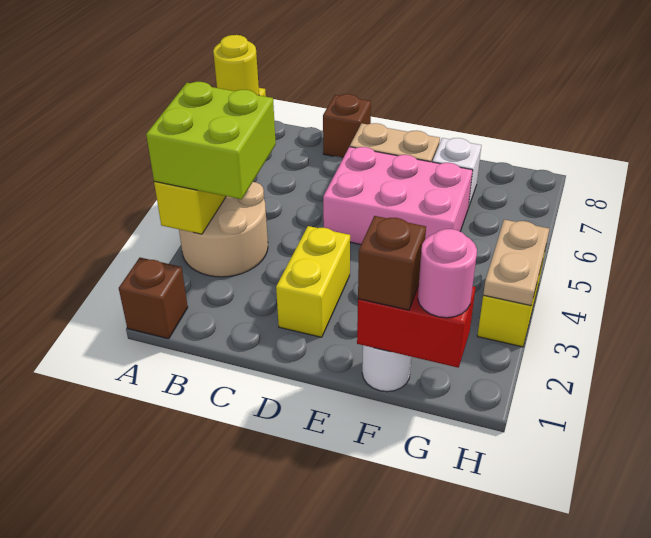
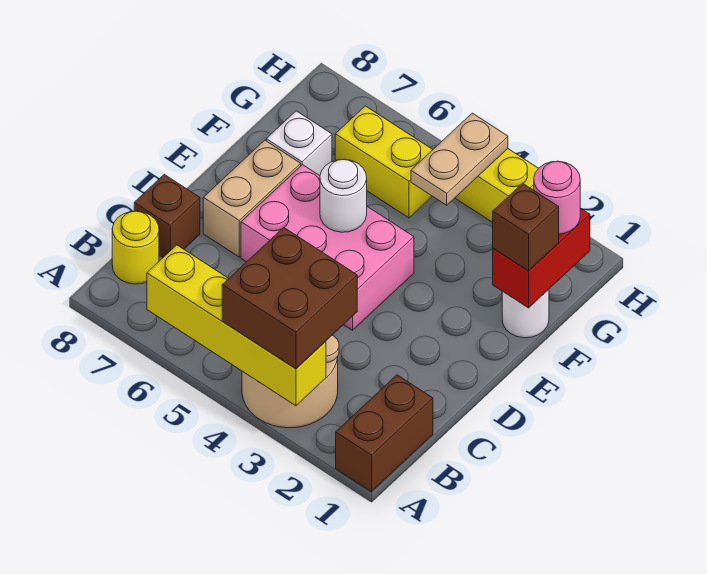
brown 1x1 brick [119,258,188,339] -> brown 1x2 brick [336,375,433,492]
lime 2x2 brick [146,82,276,199] -> brown 2x2 brick [222,227,357,369]
yellow 1x1 round brick [213,35,259,95] -> yellow 1x1 round brick moved to [112,211,159,284]
yellow 1x2 brick [276,226,350,337] -> yellow 1x2 brick moved to [335,106,433,218]
pink 2x3 brick [323,147,473,244] -> pink 2x3 brick turned to [241,165,414,330]
none -> white 1x1 round brick [320,159,367,232]
tan 1x2 plate [483,220,549,306] -> tan 1x2 plate turned to [411,113,508,205]

